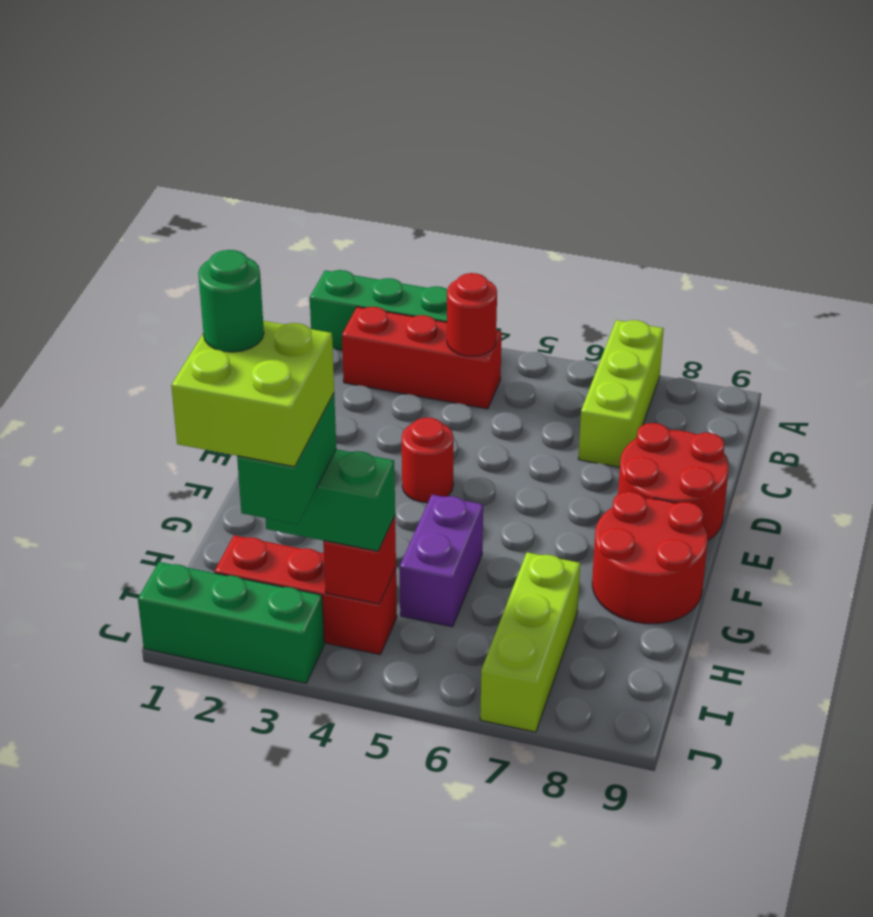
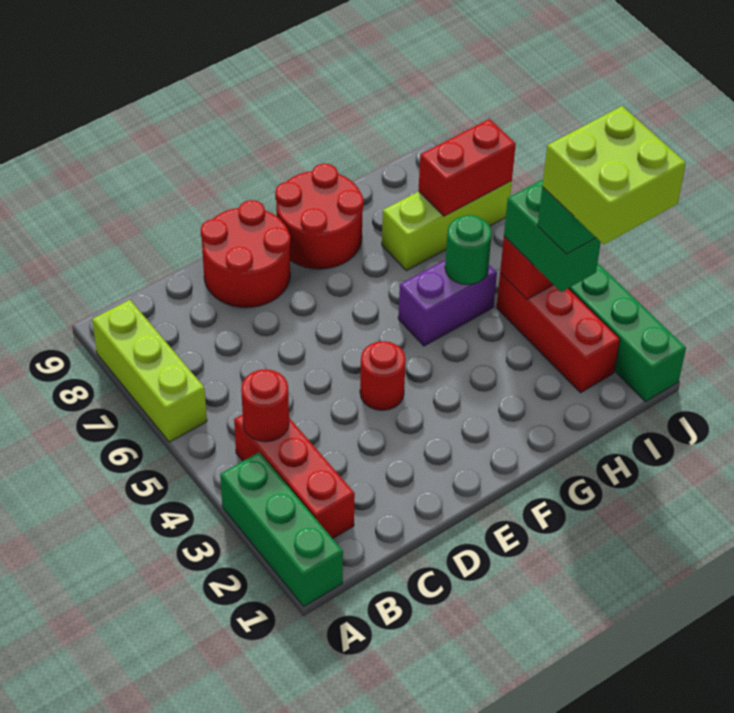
lime 1x3 brick [578,320,664,467] -> lime 1x3 brick turned to [92,300,207,442]
green 1x1 round brick [198,250,264,352] -> green 1x1 round brick moved to [445,215,492,285]
none -> red 1x2 brick [418,119,516,216]

